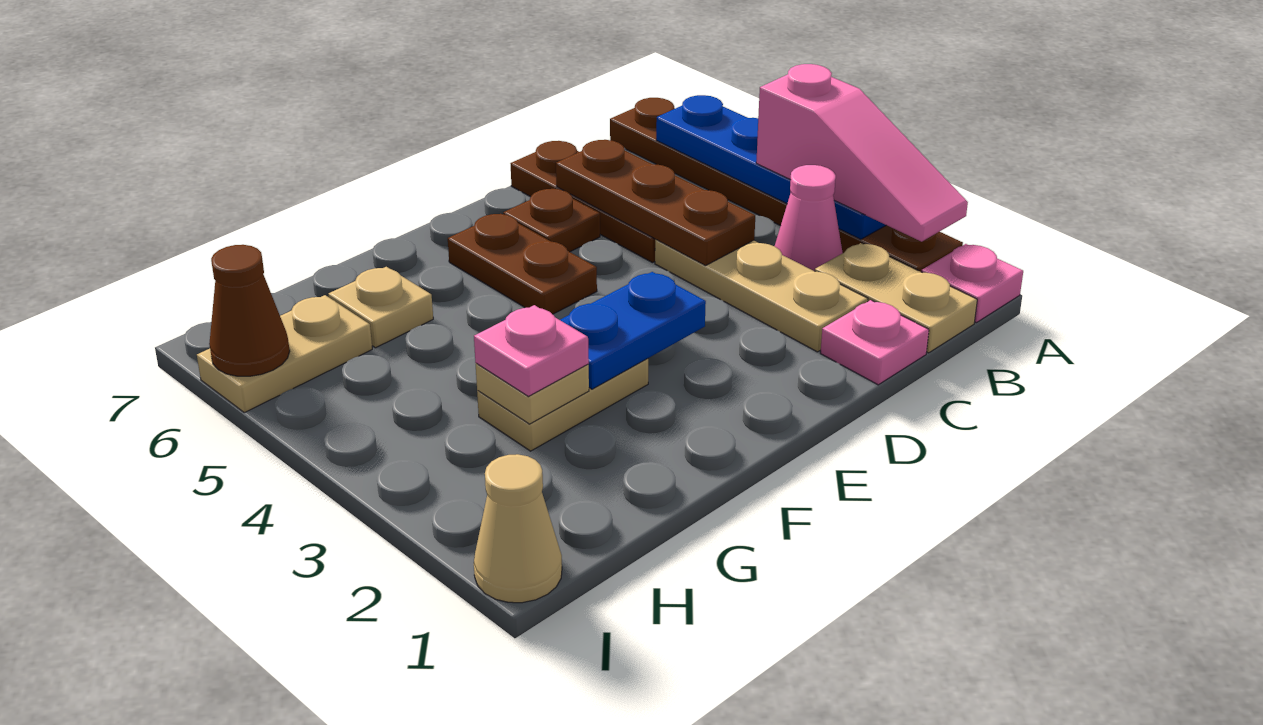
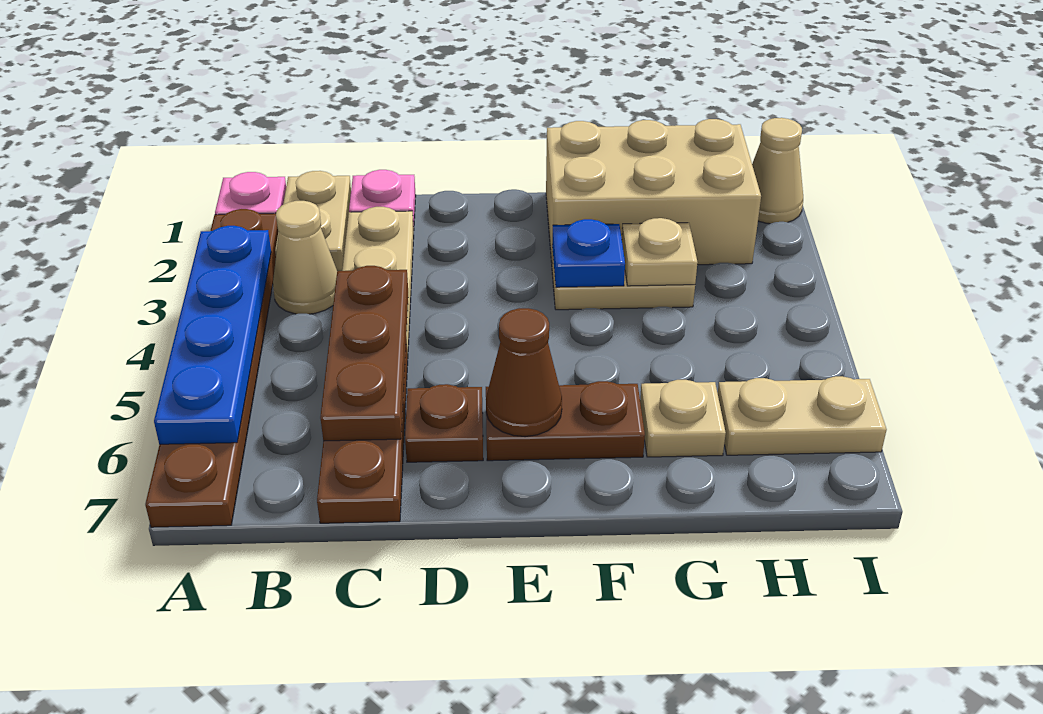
pink 1x3 slope [756,64,968,242] -> none
pink 1x1 cone [775,165,843,271] -> tan 1x1 cone [273,201,337,314]
blue 1x2 plate [560,272,706,389] -> blue 1x1 plate [552,219,625,287]
brown 1x2 plate [448,214,597,314] -> brown 1x2 plate turned to [486,381,645,461]
none -> tan 2x3 brick [546,119,761,265]
pink 1x1 plate [474,305,589,397] -> none
brown 1x1 cone [209,245,290,376] -> brown 1x1 cone moved to [486,308,562,437]

